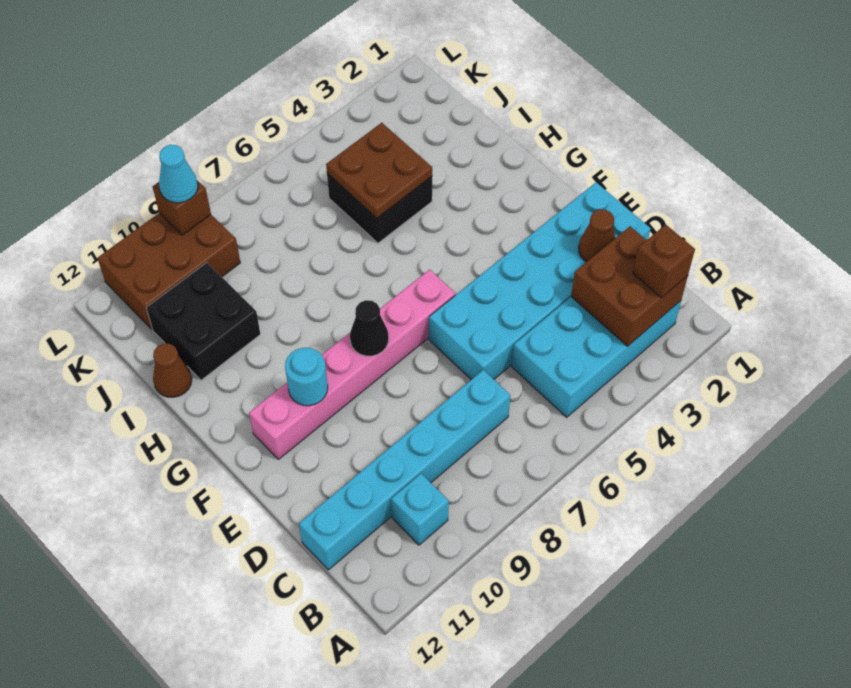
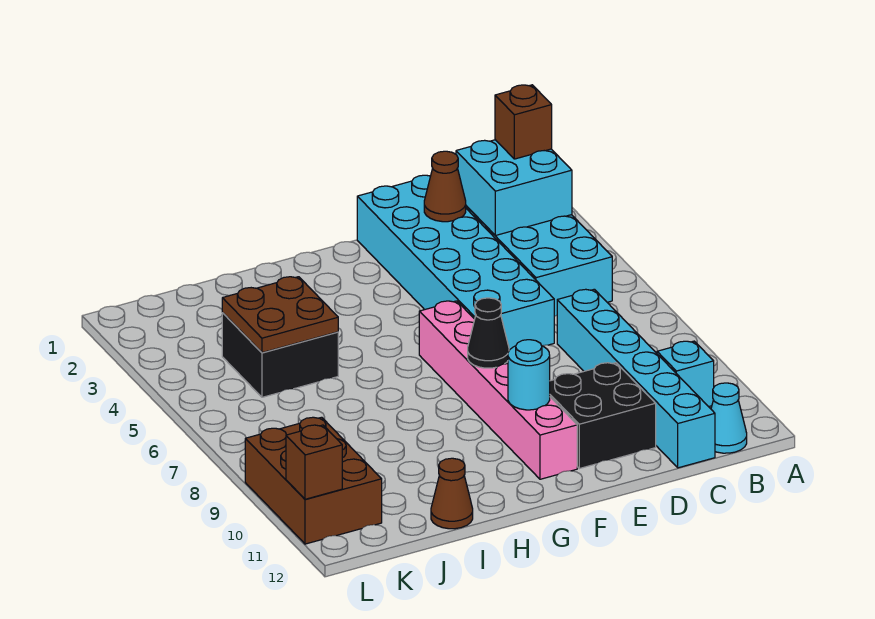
brown 2x2 brick [571,226,688,346] -> cyan 2x2 brick [456,140,572,235]
black 2x2 brick [146,263,260,380] -> black 2x2 brick moved to [550,363,656,469]
brown 1x1 brick [153,180,211,235] -> brown 1x1 brick moved to [286,425,342,499]
cyan 1x1 cone [159,145,198,203] -> cyan 1x1 cone moved to [711,383,747,453]

